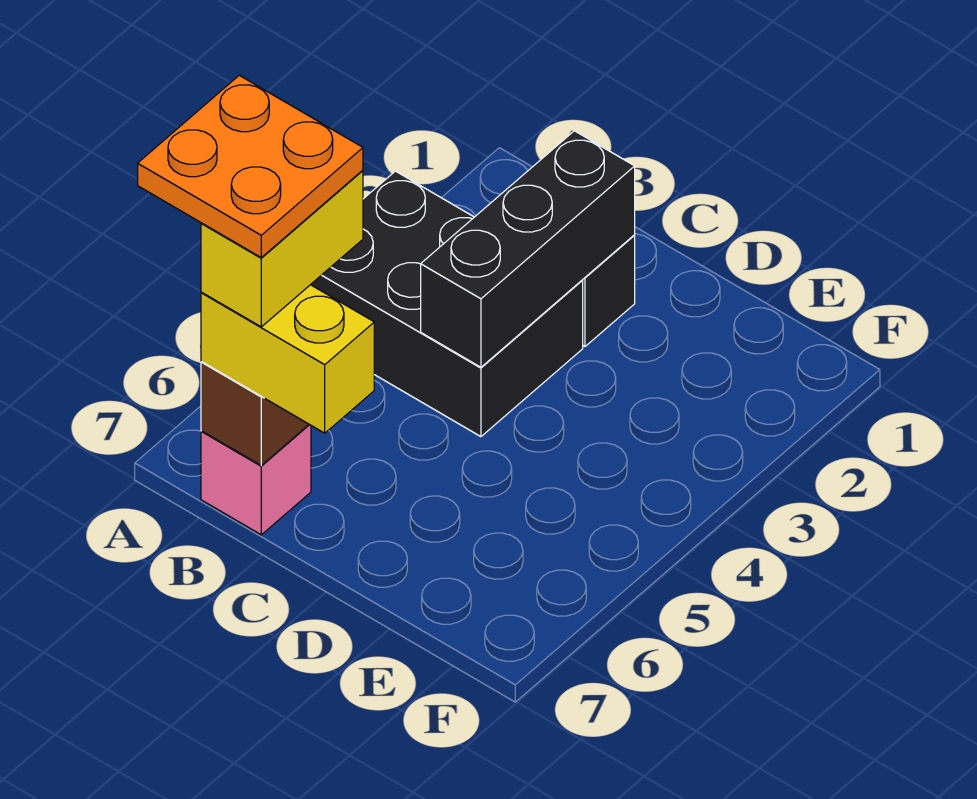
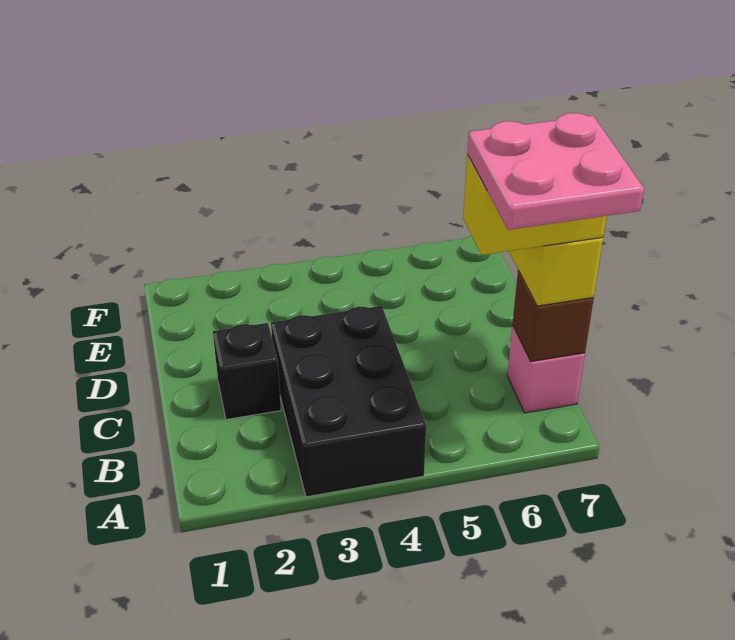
orange 2x2 plate [138,75,363,257] -> pink 2x2 plate [467,113,644,230]
black 1x3 brick [421,131,635,367] -> none

